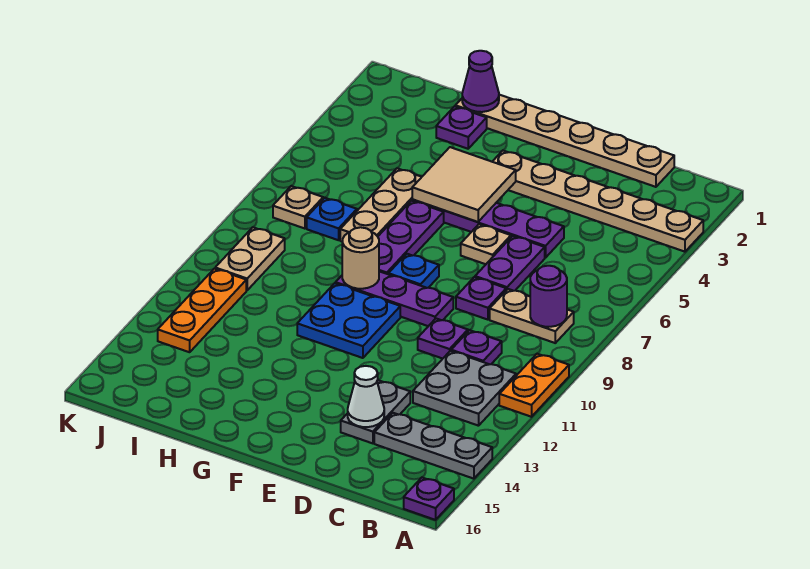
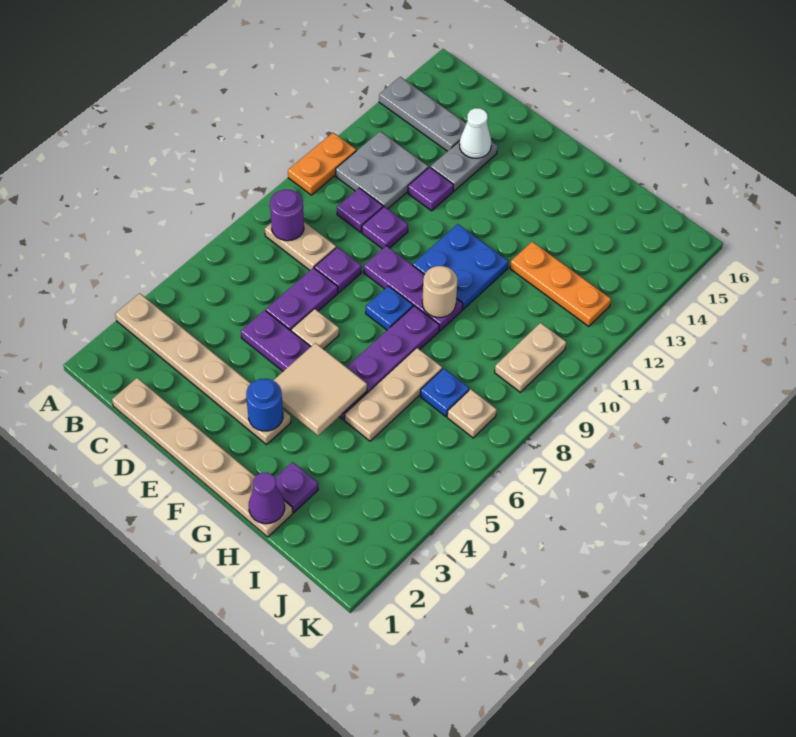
purple 1x1 plate [404,478,454,520] -> purple 1x1 plate moved to [408,167,453,211]
none -> blue 1x1 round brick [246,379,283,431]
orange 1x3 plate [158,269,246,352] -> orange 1x3 plate turned to [510,242,611,326]

